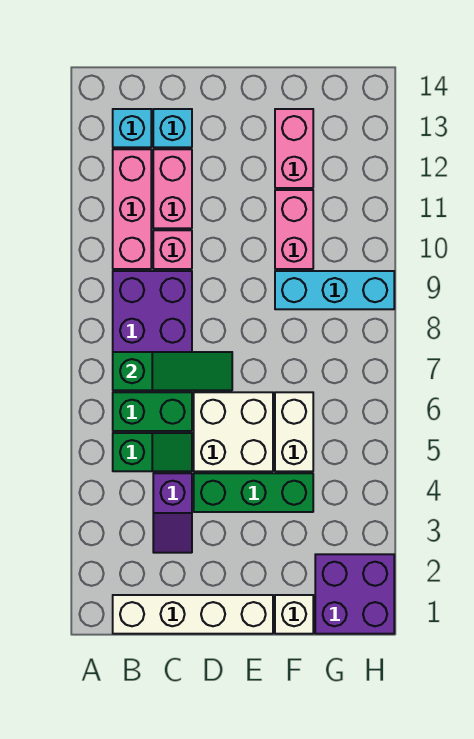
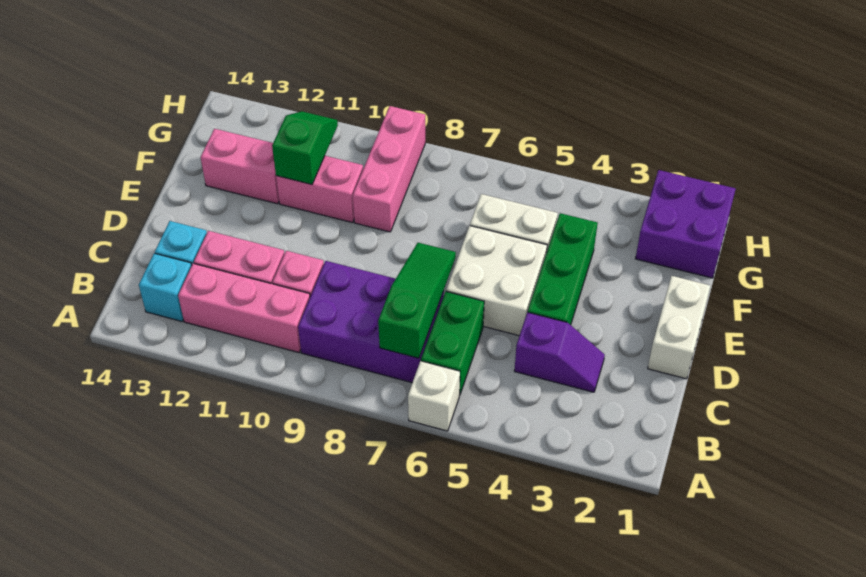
white 1x4 brick [113,595,273,634] -> white 1x2 brick [648,276,710,379]
green 1x2 slope [113,433,192,471] -> green 1x2 slope moved to [272,111,338,184]
white 1x1 brick [275,595,313,634] -> white 1x1 brick moved to [408,361,460,431]
cyan 1x3 brick [275,271,394,309] -> pink 1x3 brick [353,106,425,232]

